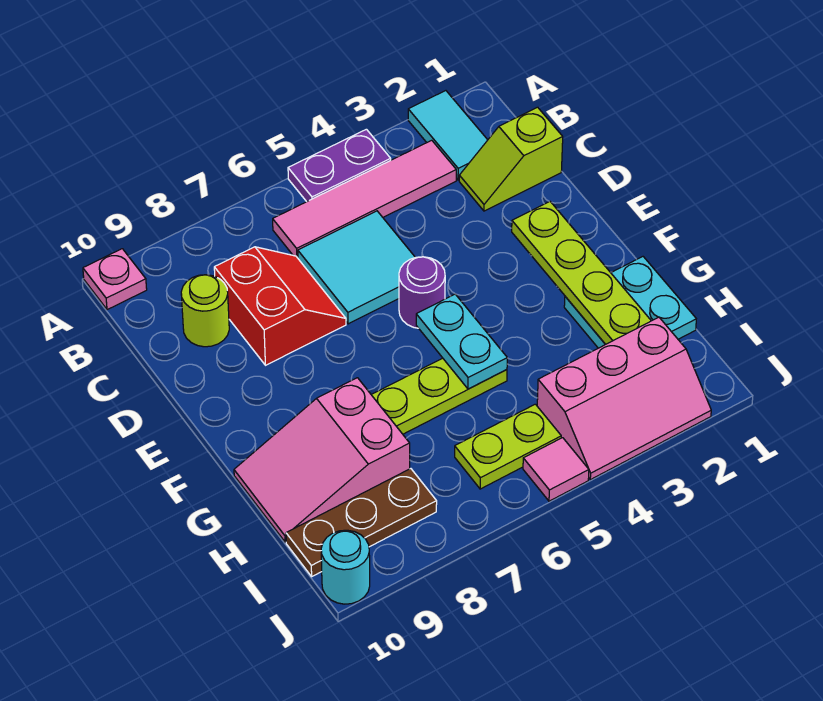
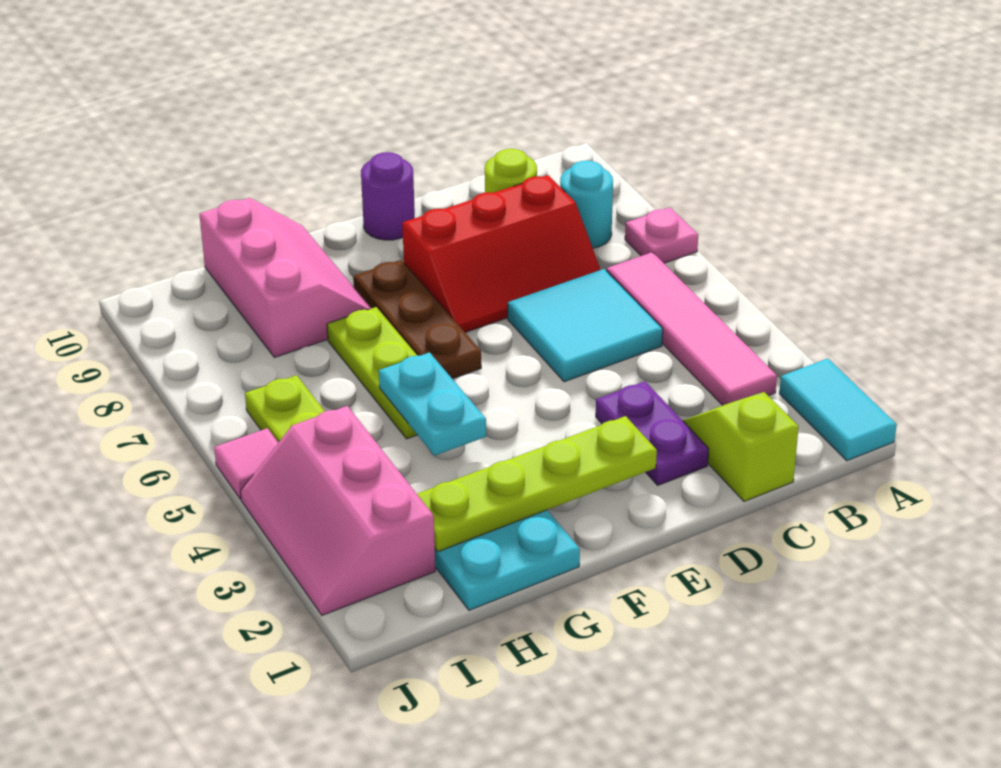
cyan 1x2 tile [408,91,487,180] -> cyan 1x2 tile turned to [779,359,897,461]
purple 1x2 plate [288,129,391,202] -> purple 1x2 plate moved to [596,381,709,485]
pink 1x1 plate [83,249,147,310] -> pink 1x1 plate moved to [625,208,698,263]
red 2x2 slope [214,247,346,365] -> red 2x3 slope [402,175,601,332]
purple 1x1 round brick [399,257,445,328] -> purple 1x1 round brick moved to [361,152,415,240]
cyan 1x2 plate [416,294,507,389] -> cyan 1x2 plate turned to [379,352,486,456]
pink 2x3 slope [234,378,410,542] -> pink 2x3 slope turned to [199,198,371,357]
brown 1x3 plate [286,469,437,576] -> brown 1x3 plate moved to [353,260,481,379]
cyan 1x1 round brick [321,530,370,604] -> cyan 1x1 round brick moved to [560,161,613,248]

